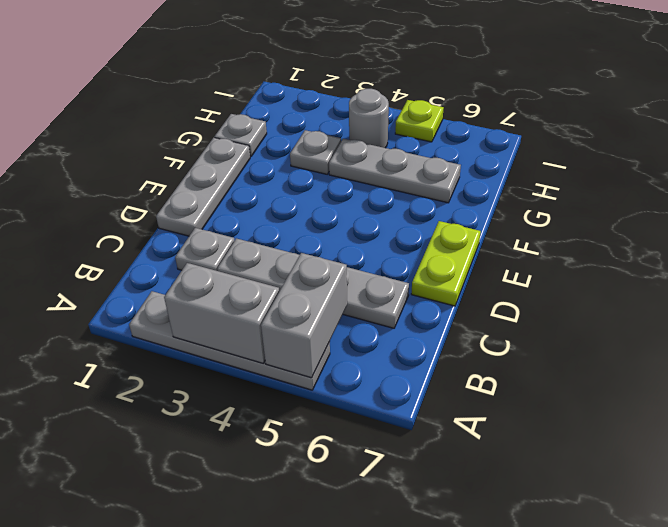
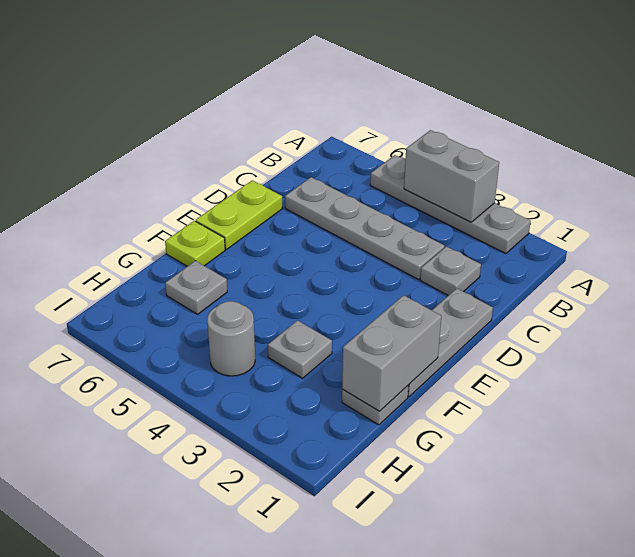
grey 1x2 brick [261,253,347,378] -> grey 1x2 brick moved to [342,295,441,411]
grey 1x3 plate [329,139,461,203] -> grey 1x1 plate [165,261,227,314]
lime 1x1 plate [395,100,444,142] -> lime 1x1 plate moved to [165,221,225,266]

